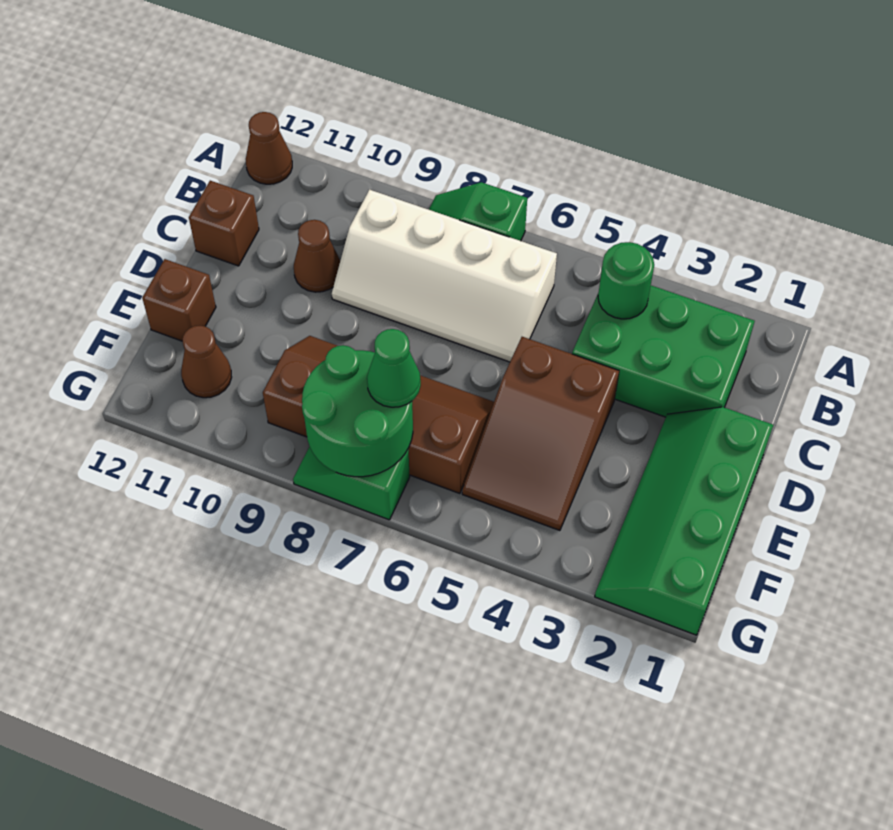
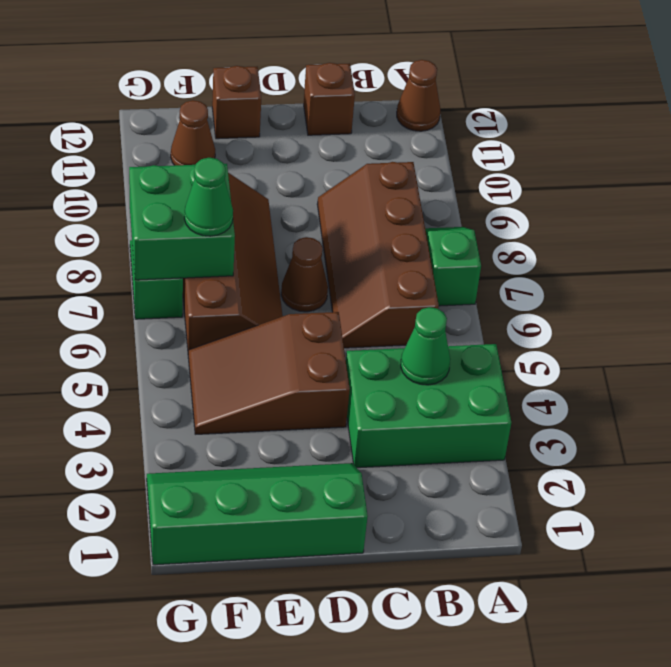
green 2x3 brick [572,286,755,417] -> green 2x3 brick turned to [346,344,511,468]
green 1x1 round brick [598,242,654,319] -> green 1x1 cone [401,307,450,385]
white 2x4 slope [332,190,557,362] -> brown 2x4 slope [317,162,439,348]
brown 1x1 cone [294,220,340,292] -> brown 1x1 cone moved to [281,237,328,312]
green 2x2 round brick [302,345,413,477] -> green 2x2 brick [129,164,235,280]

